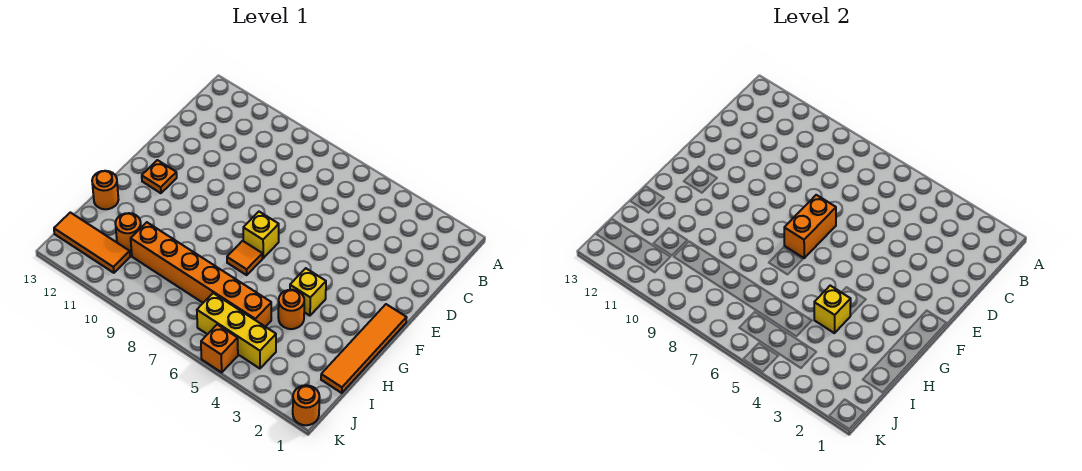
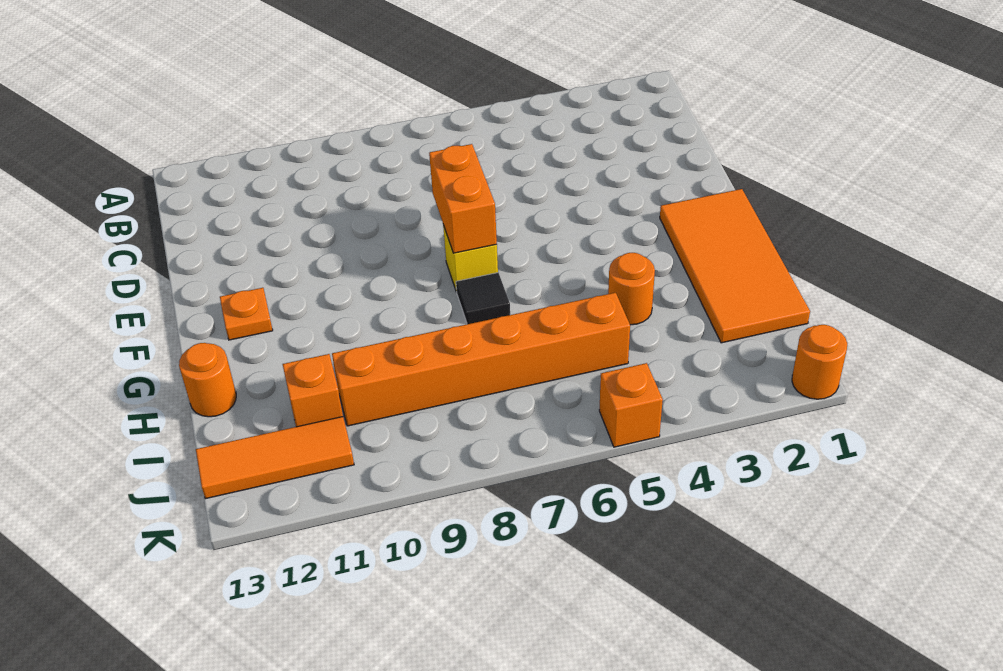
orange 1x4 tile [321,304,407,393] -> orange 2x4 tile [660,189,810,343]
yellow 1x1 brick [290,268,326,316] -> none
orange 1x1 tile [227,241,262,275] -> black 1x1 tile [456,273,510,324]
yellow 1x1 brick [814,286,851,333] -> none
orange 1x1 round brick [115,213,141,252] -> orange 1x1 brick [283,354,343,427]
yellow 1x3 brick [197,293,276,369] -> none

